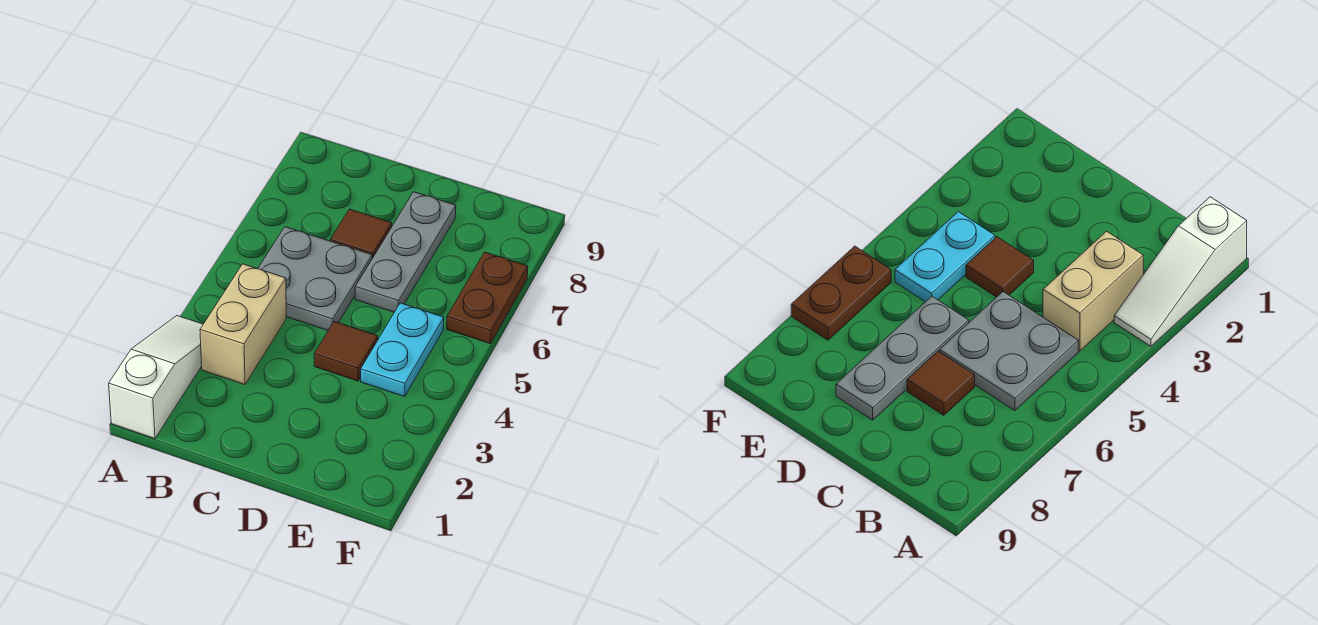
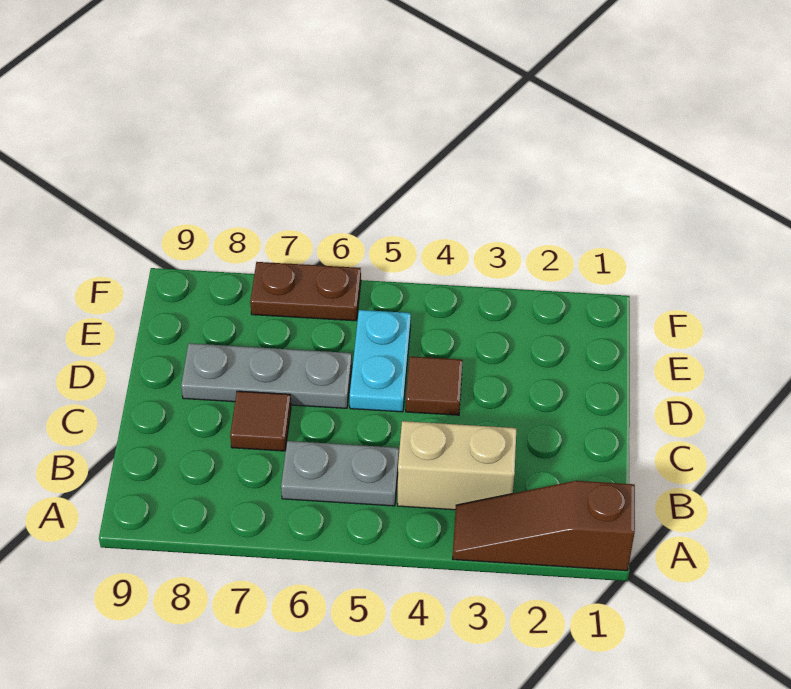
white 1x3 slope [109,316,203,439] -> brown 1x3 slope [453,481,635,571]
grey 2x2 plate [258,227,372,330] -> grey 1x2 plate [281,441,399,506]
cyan 1x2 plate [361,303,444,396] -> cyan 1x2 plate turned to [350,310,411,412]

